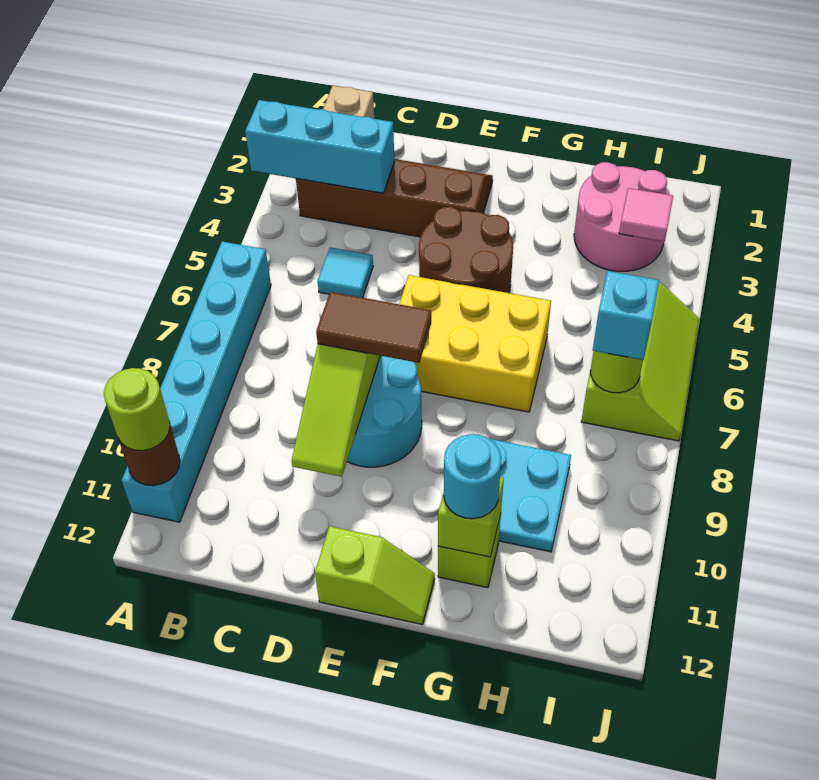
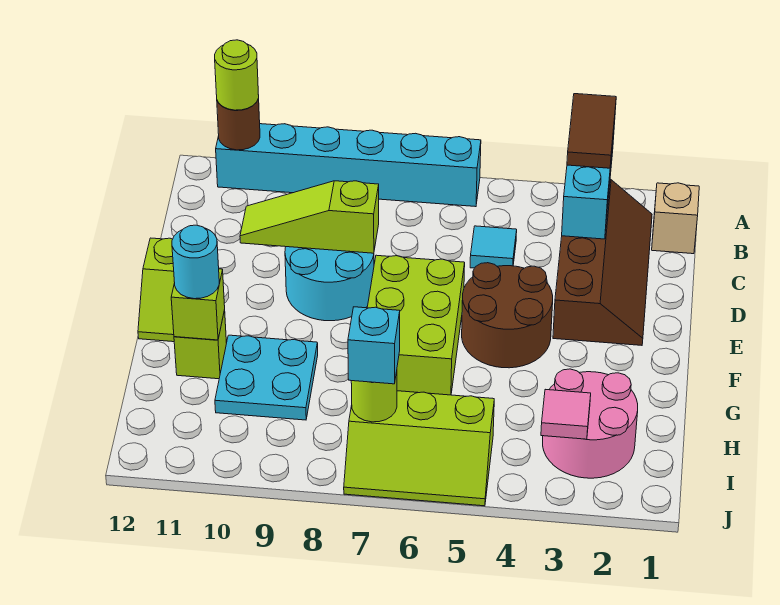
brown 1x2 tile [316,292,431,363] -> brown 1x2 tile moved to [567,94,616,168]
yellow 2x3 brick [399,275,551,412] -> lime 2x3 brick [367,255,465,395]

